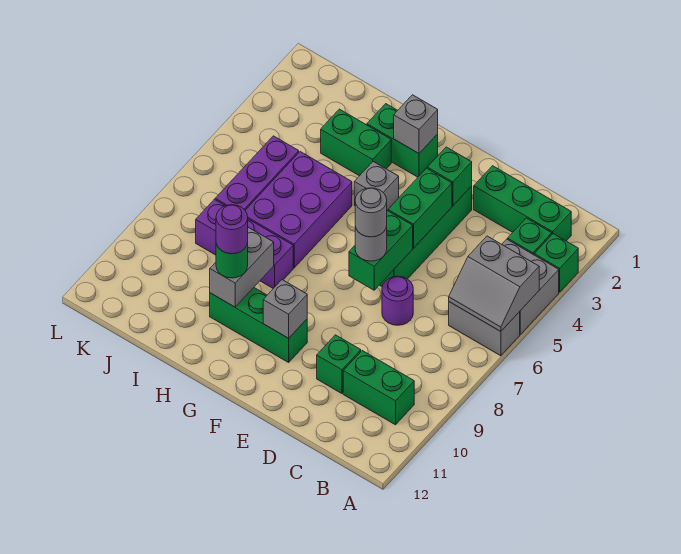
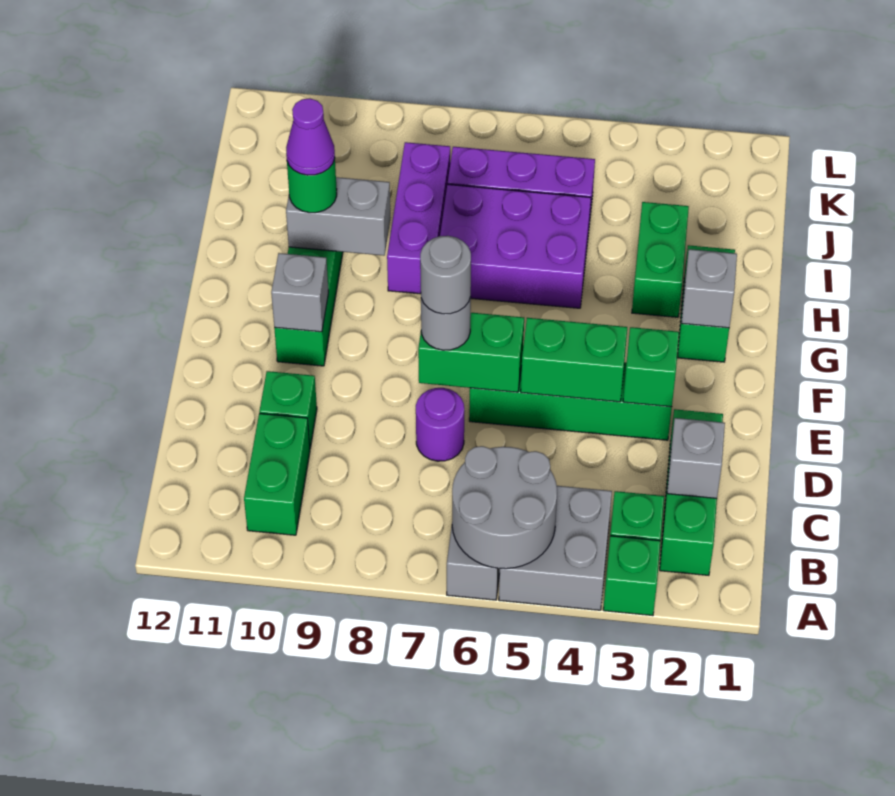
grey 2x2 slope [449,236,539,332] -> grey 2x2 round brick [452,446,557,569]
grey 1x1 brick [354,162,399,211] -> grey 1x1 brick moved to [667,418,725,498]
purple 1x1 round brick [216,205,248,254] -> purple 1x1 cone [286,98,335,175]

